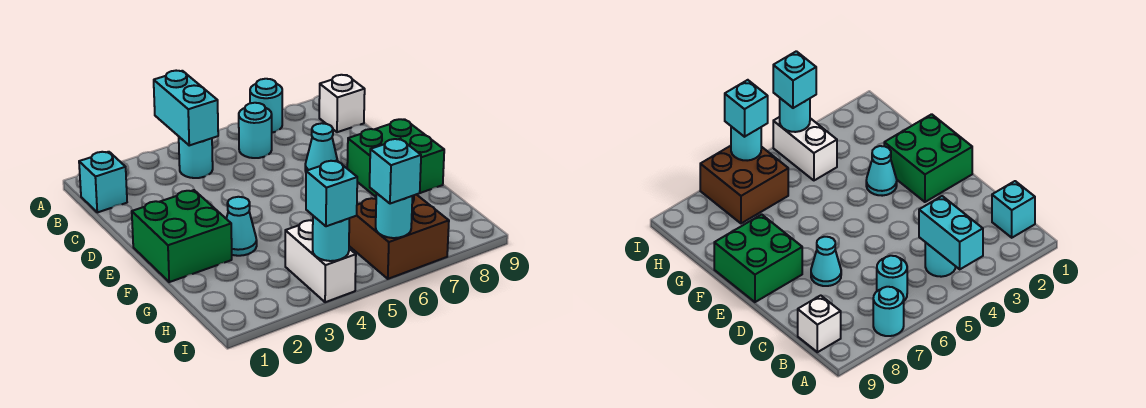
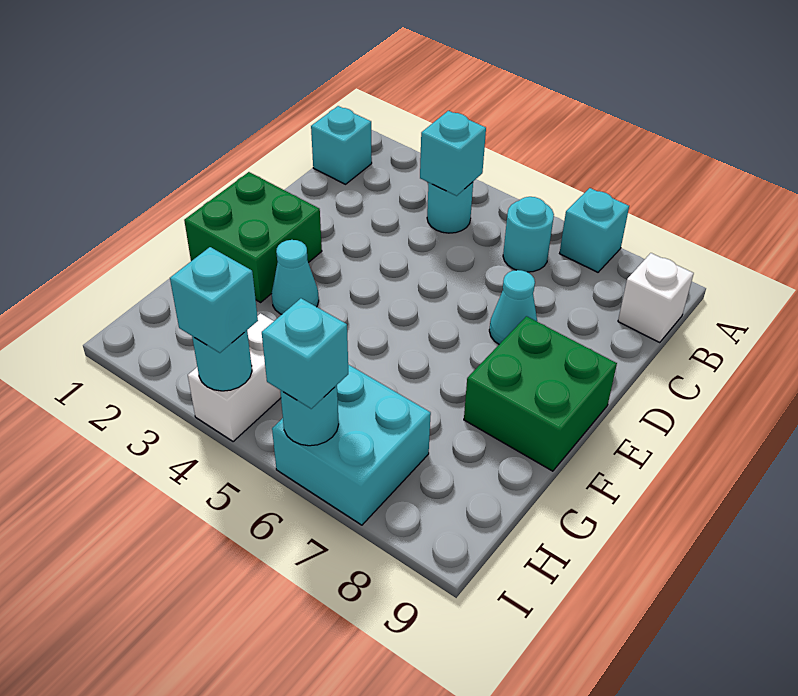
cyan 1x2 brick [154,71,218,145] -> cyan 1x1 brick [420,111,486,196]
cyan 1x1 round brick [250,79,282,132] -> cyan 1x1 brick [560,188,629,272]
brown 2x2 brick [349,194,449,279] -> cyan 2x2 brick [272,365,431,525]

